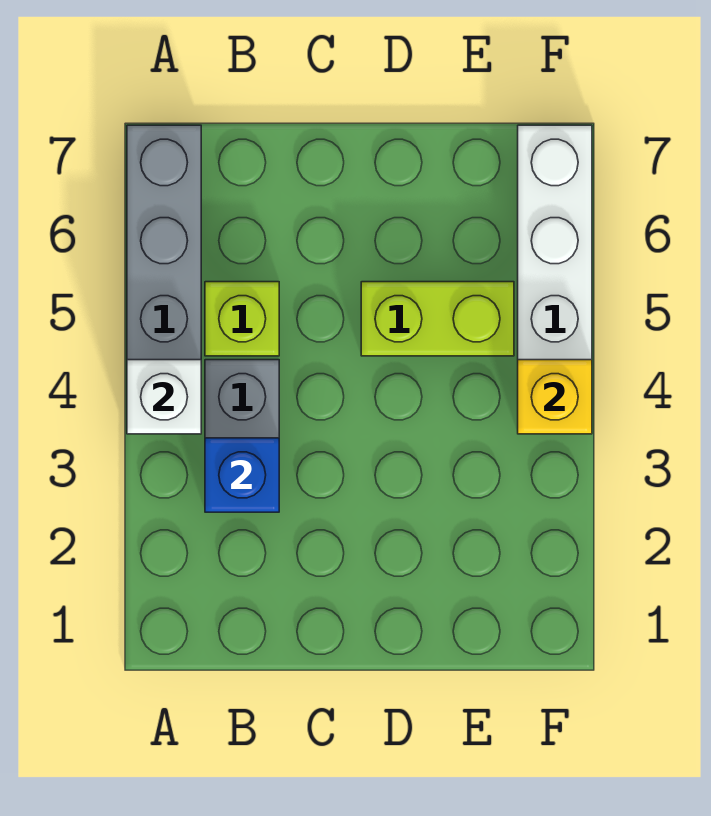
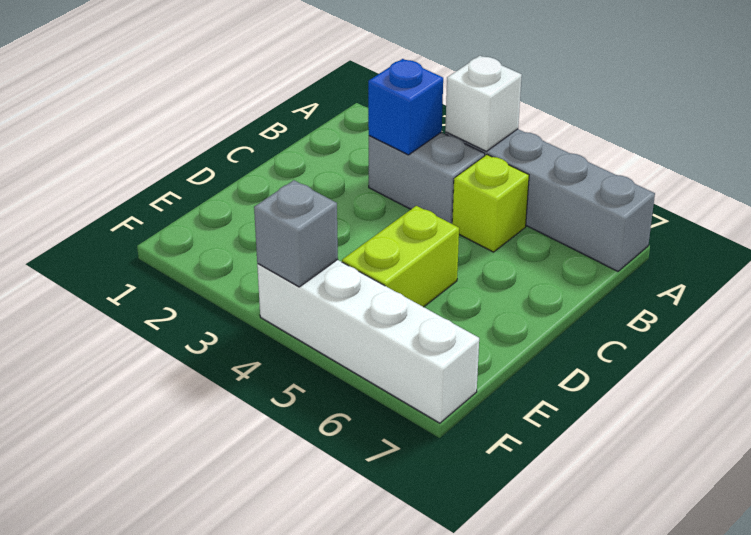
yellow 1x1 brick [518,360,592,434] -> grey 1x1 brick [254,180,338,287]

